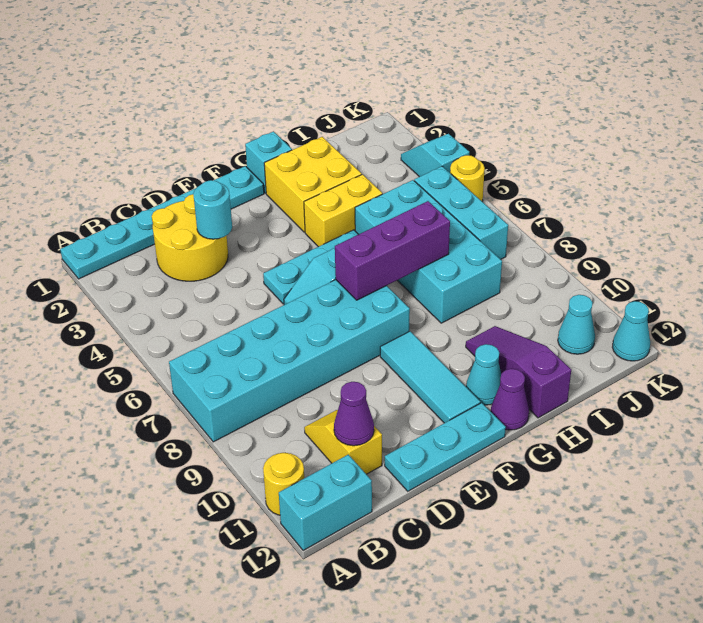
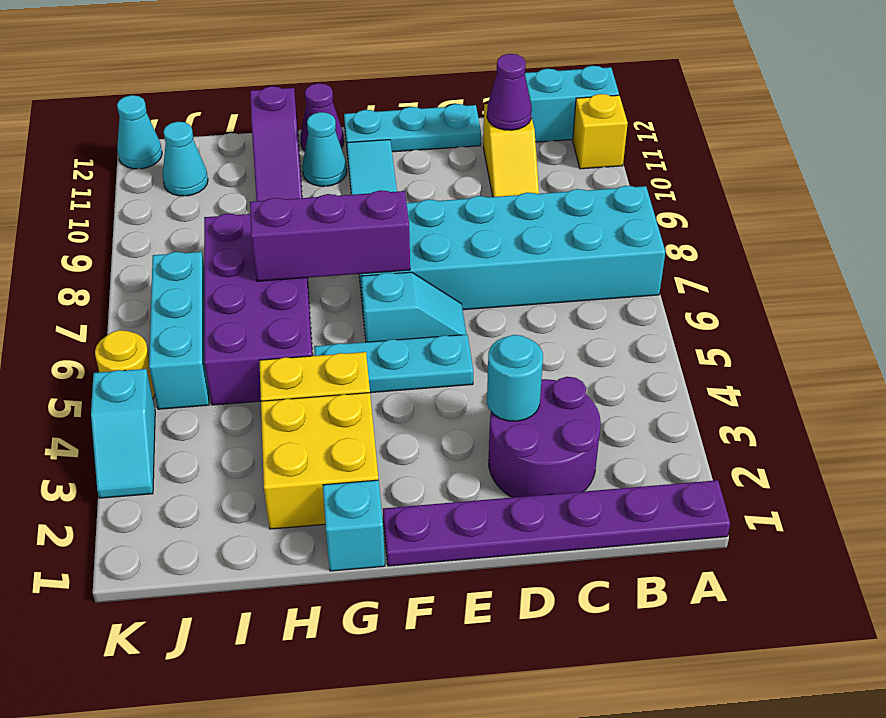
cyan 1x6 plate [60,166,264,279] -> purple 1x6 plate [383,480,730,566]
yellow 1x1 round brick [263,453,304,515] -> yellow 1x1 brick [573,94,628,169]
yellow 2x2 round brick [152,194,228,281] -> purple 2x2 round brick [488,377,601,497]
cyan 2x4 brick [355,180,502,323] -> purple 2x4 brick [204,214,313,405]

